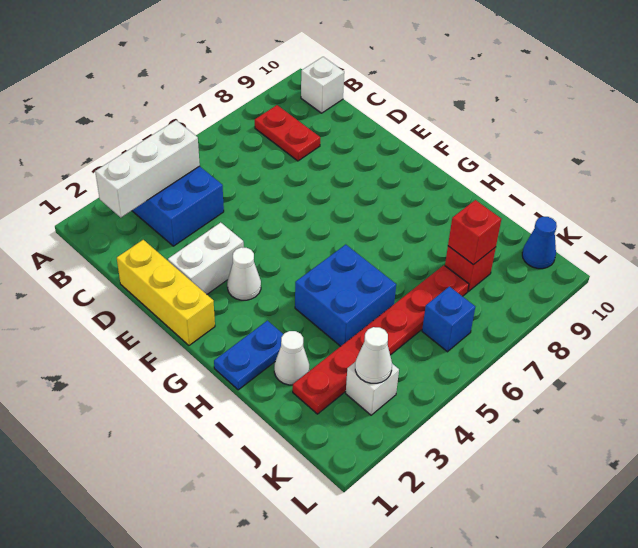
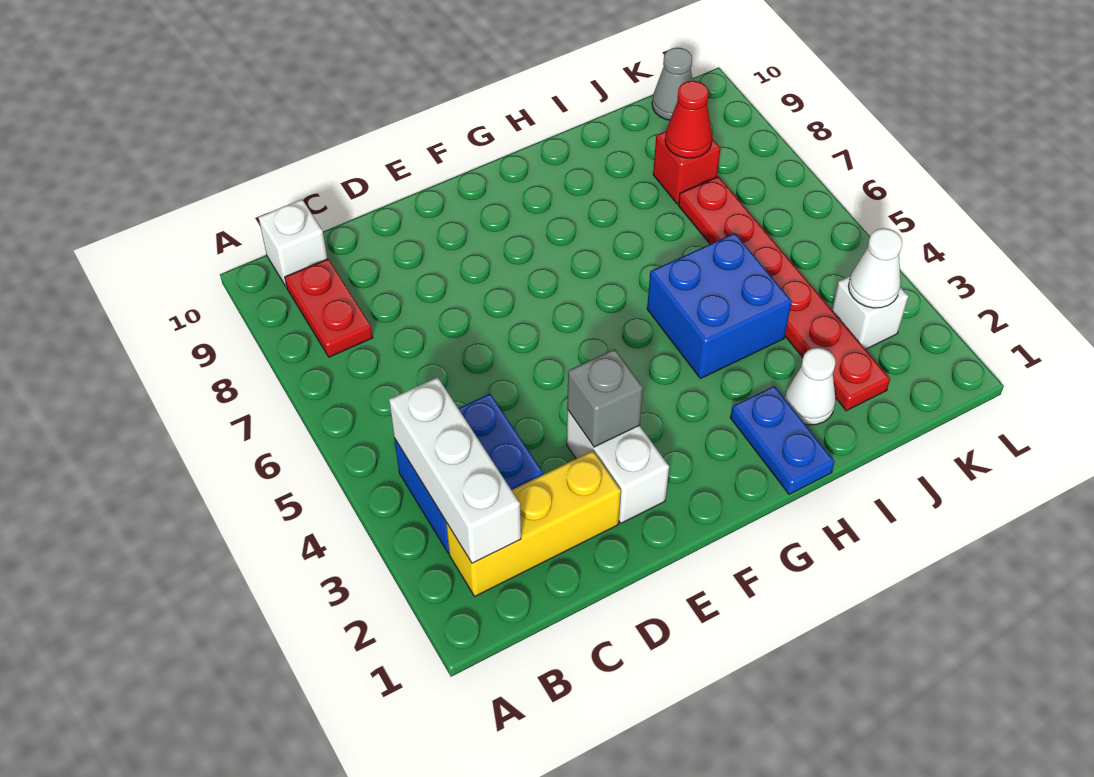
red 1x2 plate [255,105,320,161] -> red 1x2 plate turned to [285,259,373,357]
yellow 1x3 brick [117,240,215,345] -> yellow 1x3 brick moved to [446,451,621,596]
none -> grey 1x1 brick [567,349,643,447]
white 1x1 cone [227,247,261,300] -> none
red 1x1 brick [448,200,501,265] -> red 1x1 cone [665,81,712,158]
blue 1x1 brick [422,287,475,352] -> none
blue 1x1 cone [522,217,557,269] -> grey 1x1 cone [652,48,693,120]

